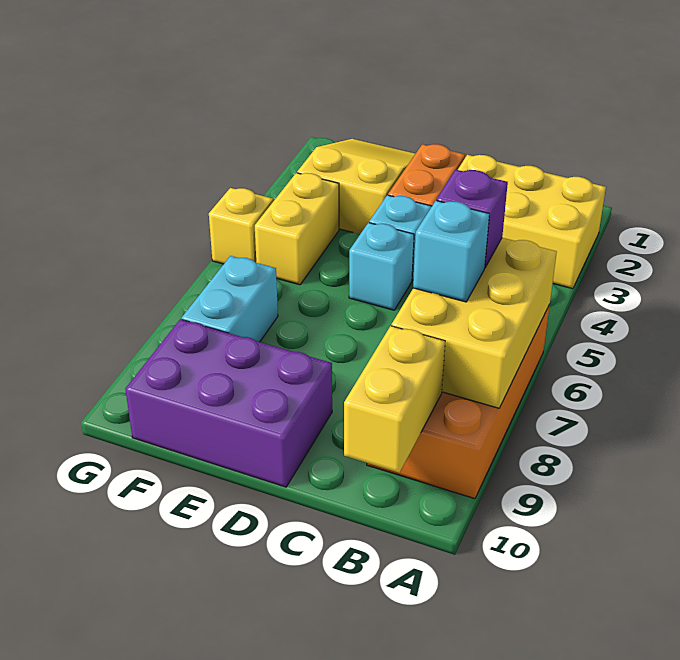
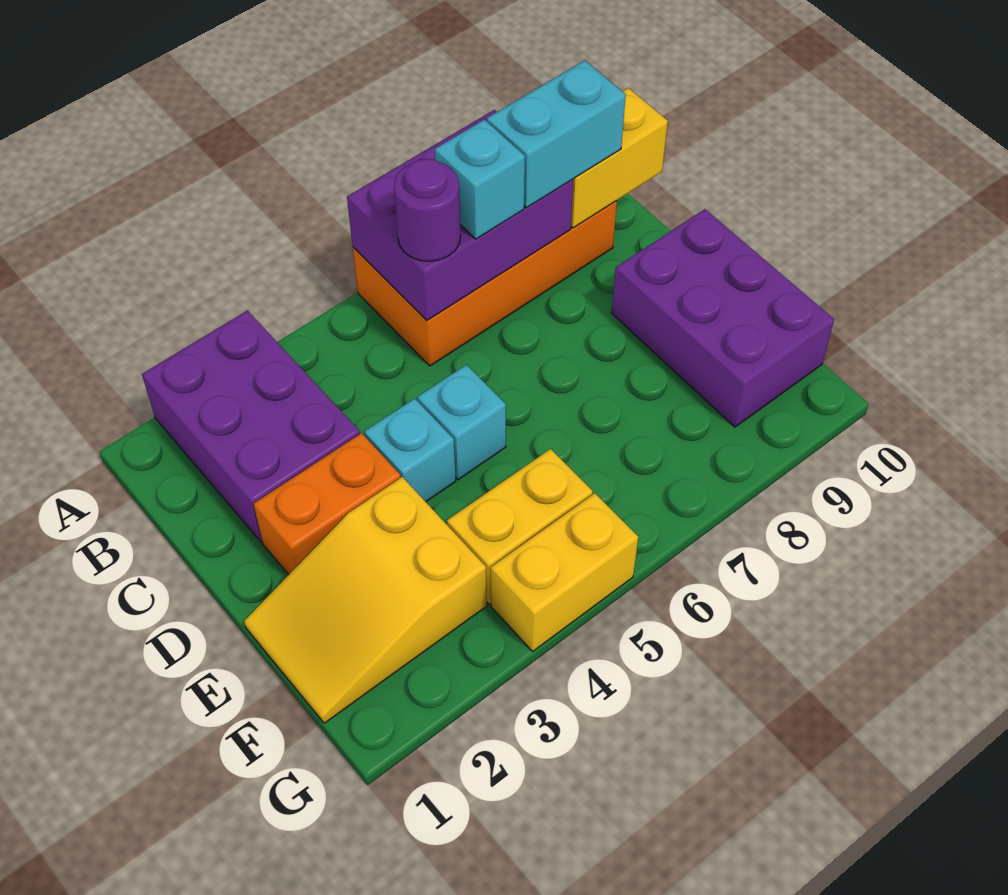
yellow 2x3 brick [458,155,606,289] -> purple 2x3 brick [142,311,360,542]
yellow 2x3 brick [391,238,557,408] -> purple 2x3 brick [347,110,573,320]
purple 1x1 brick [437,170,508,267] -> purple 1x1 round brick [394,159,461,261]
cyan 1x2 brick [182,256,278,342] -> cyan 1x2 brick moved to [487,61,626,208]
yellow 1x1 brick [209,188,273,264] -> yellow 1x2 brick [491,493,638,651]

